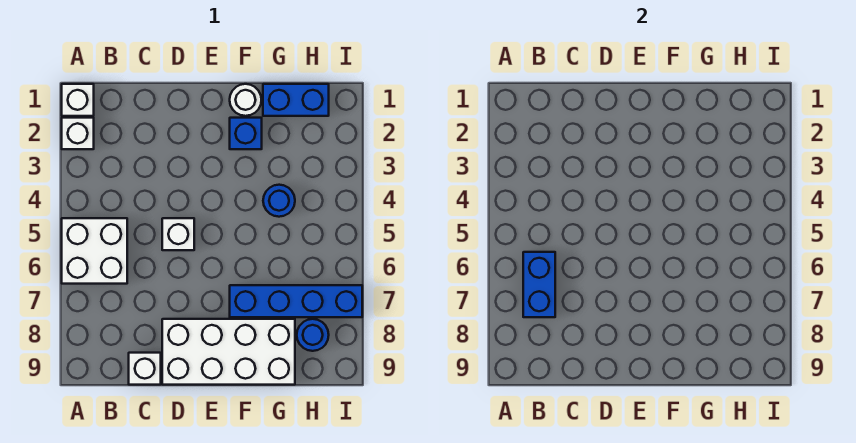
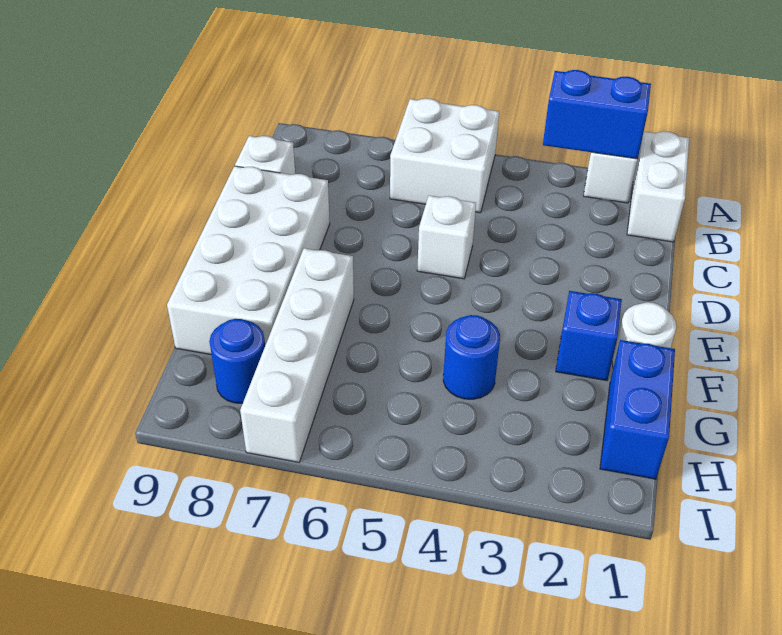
white 1x1 brick [62,84,94,116] -> white 1x2 brick [627,131,689,242]
blue 1x2 brick [523,252,555,317] -> blue 1x2 brick moved to [543,70,651,159]
blue 1x4 brick [230,285,362,317] -> white 1x4 brick [240,248,354,462]

